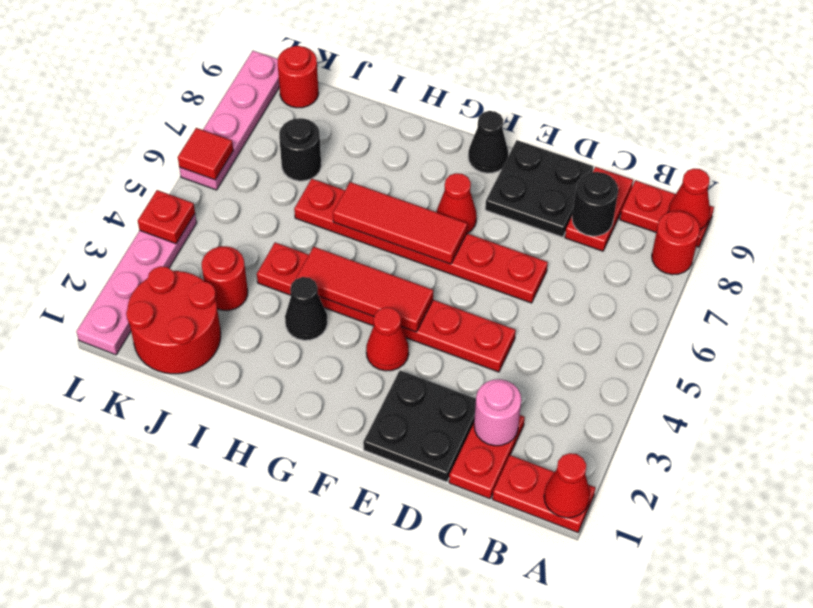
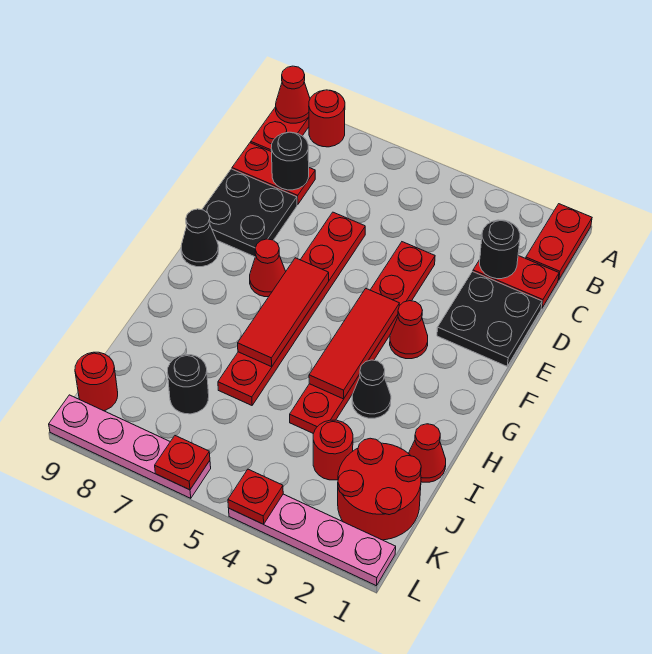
red 1x1 cone [544,453,590,518] -> red 1x1 cone moved to [408,424,446,482]
pink 1x1 round brick [474,379,521,446] -> black 1x1 round brick [480,220,520,279]
red 1x1 tile [178,128,233,180] -> red 1x1 plate [155,436,210,490]

